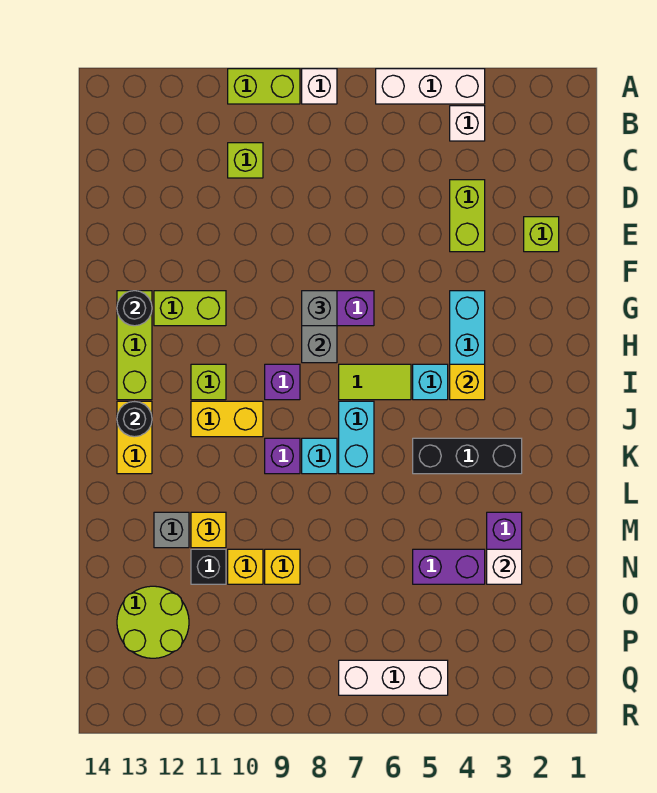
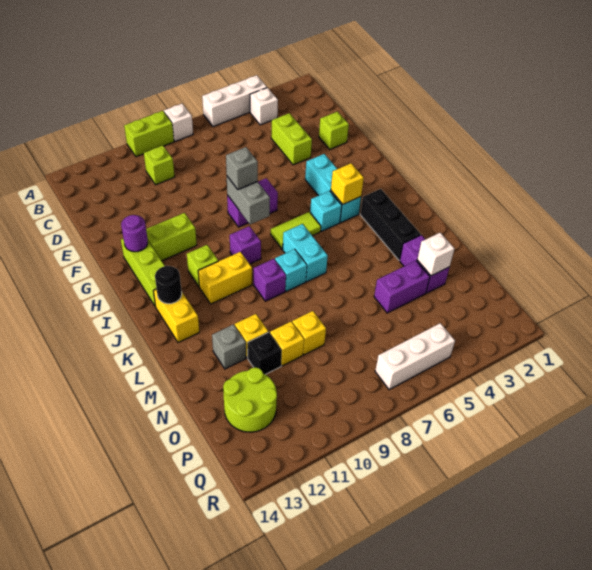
black 1x1 round brick [117,291,152,326] -> purple 1x1 round brick [121,215,148,252]
black 1x3 brick [413,438,522,474] -> black 1x3 brick turned to [360,189,421,260]

